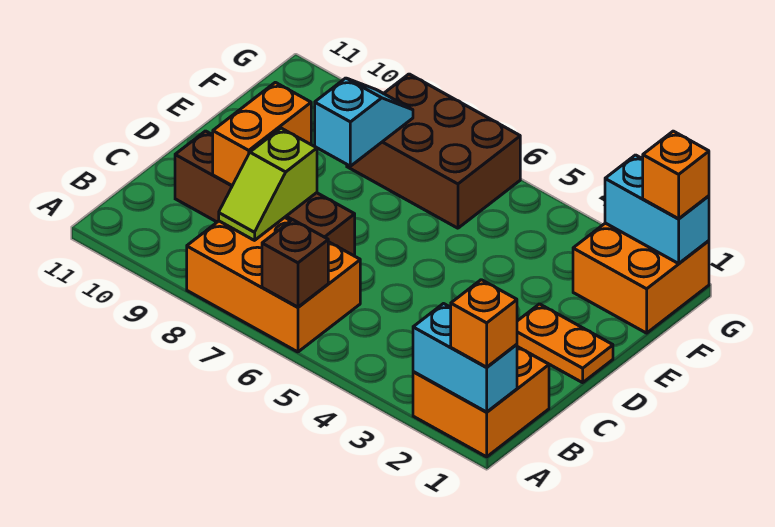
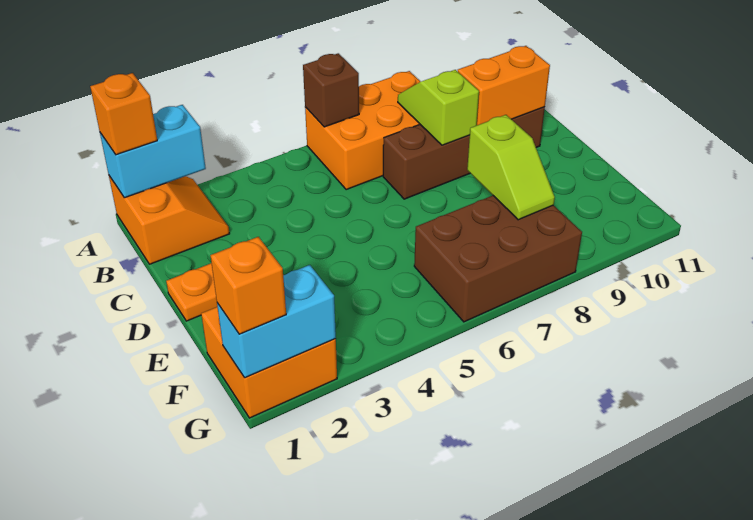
orange 2x2 brick [413,347,549,457] -> orange 2x2 slope [109,176,229,264]
orange 1x2 brick [213,82,311,186] -> orange 1x2 brick turned to [458,46,550,125]
cyan 1x2 slope [315,78,413,166] -> lime 1x2 slope [467,115,555,220]

